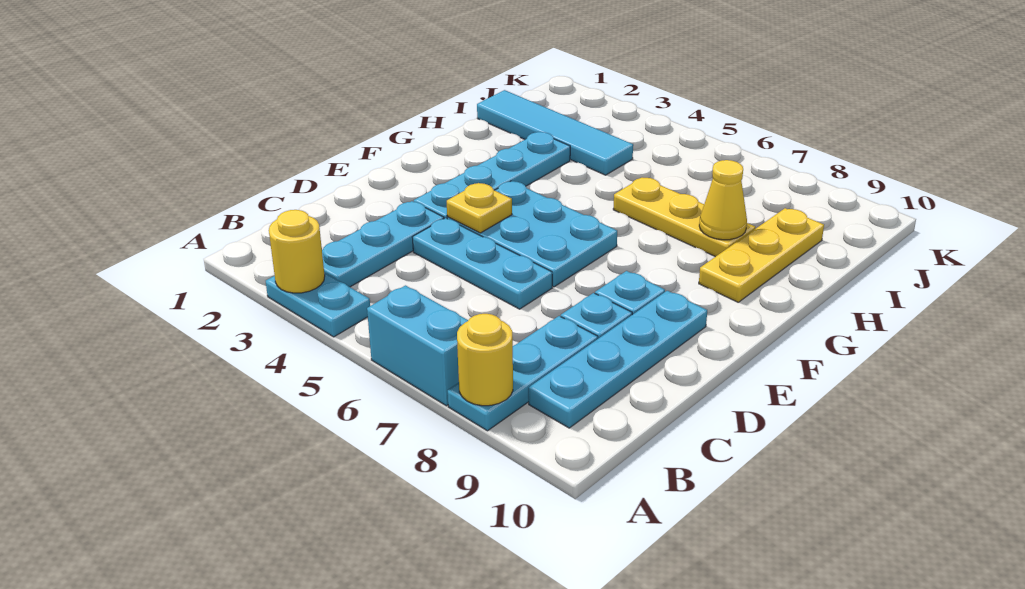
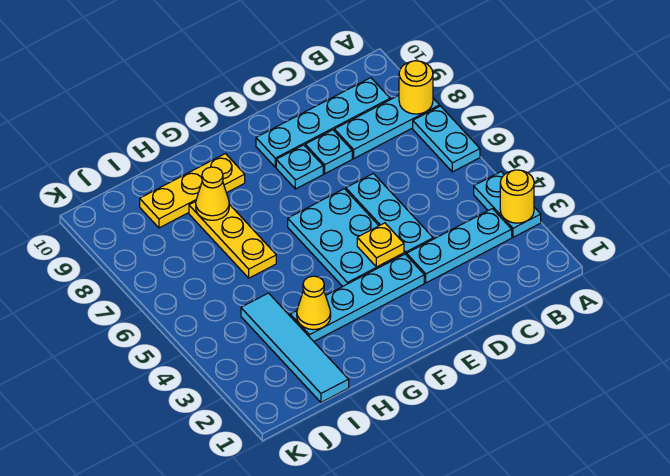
cyan 1x2 brick [367,285,468,406] -> cyan 1x2 plate [413,106,480,172]
none -> yellow 1x1 cone [297,276,331,330]

